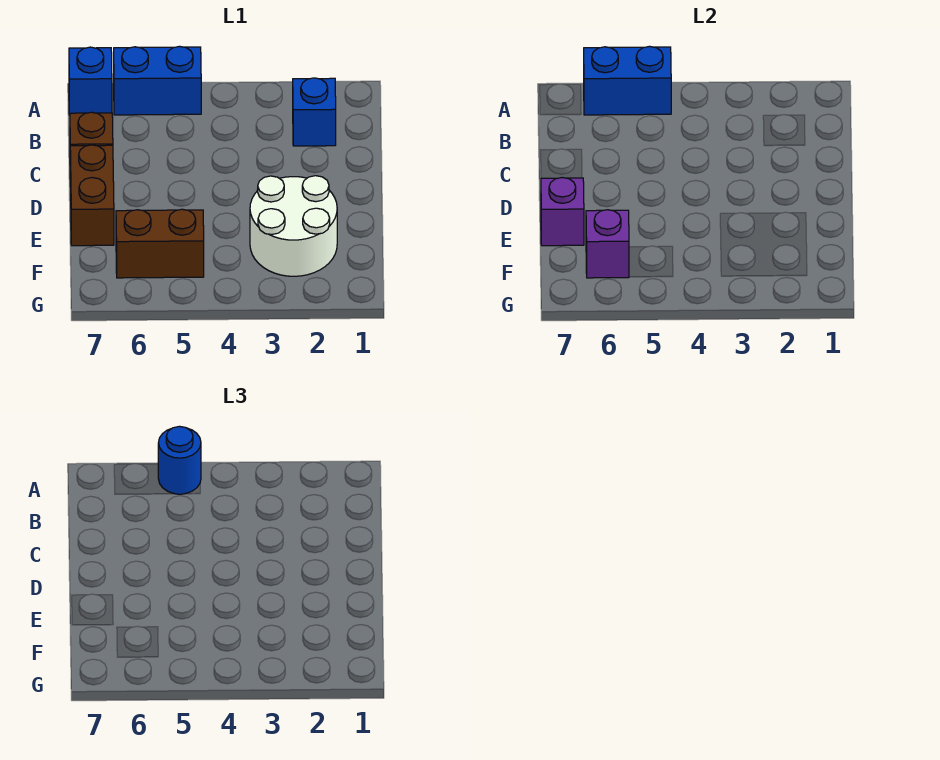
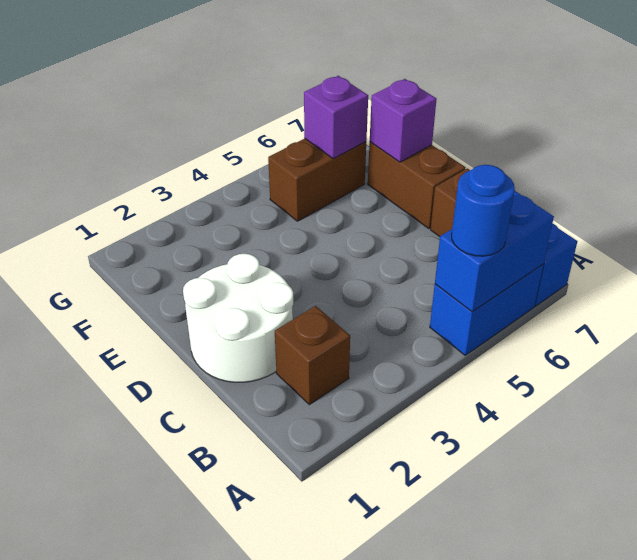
blue 1x1 brick [293,78,336,146] -> brown 1x1 brick [275,306,350,405]
white 2x2 round brick [250,176,337,276] -> white 2x2 round brick moved to [183,254,293,382]

